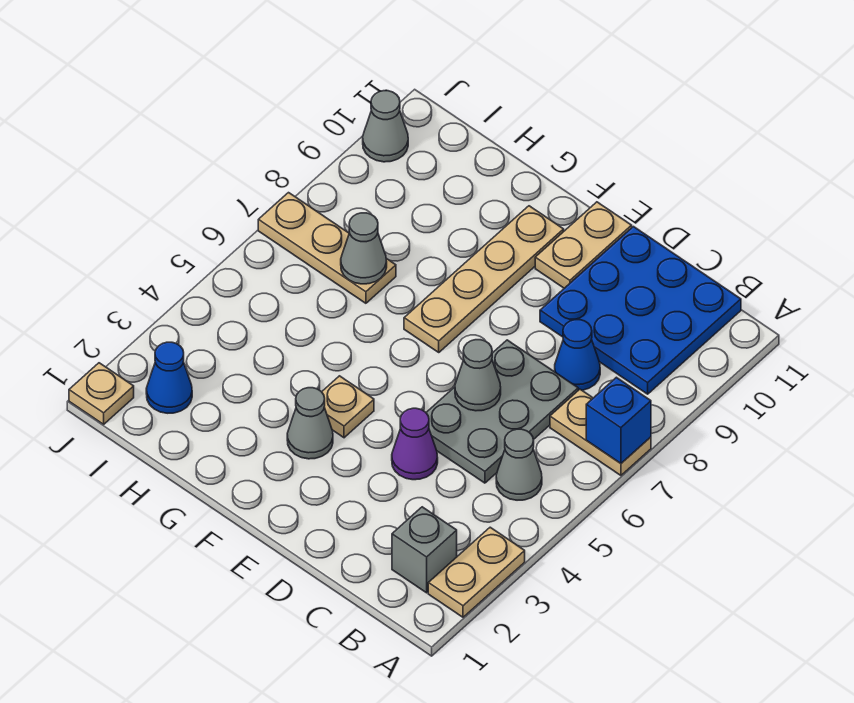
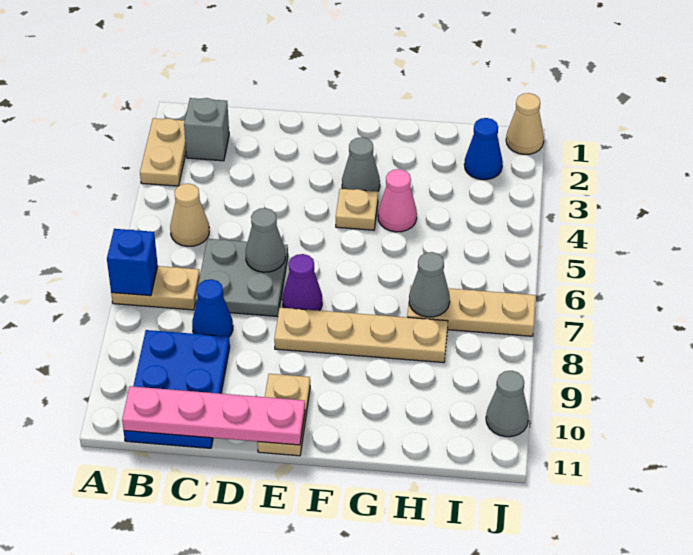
grey 1x1 cone [496,429,542,500] -> tan 1x1 cone [170,183,209,246]
blue 3x3 plate [540,227,741,394] -> blue 2x3 plate [124,330,230,448]
none -> pink 1x4 plate [122,386,305,445]
grey 2x3 plate [426,340,578,483] -> grey 2x2 plate [195,239,288,317]
purple 1x1 cone [392,408,438,480] -> purple 1x1 cone moved to [282,254,322,311]
tan 1x4 plate [404,206,564,352] -> tan 1x4 plate turned to [274,308,448,363]
none -> pink 1x1 cone [378,169,417,232]
tan 1x1 plate [69,363,134,424] -> tan 1x1 cone [506,93,544,154]

